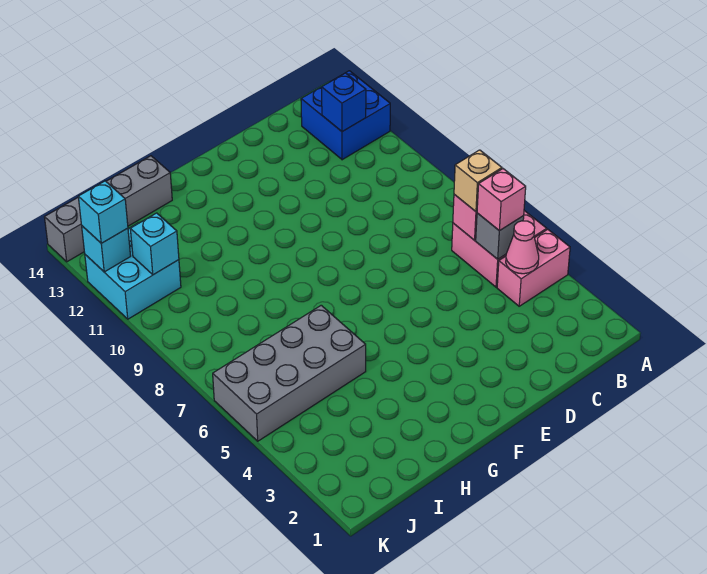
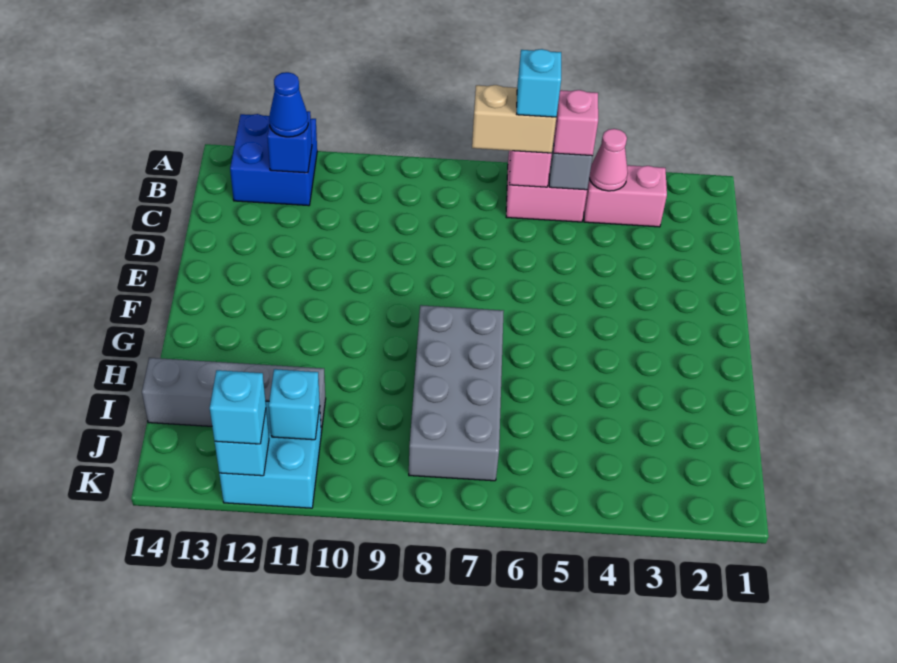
pink 1x2 brick [497,229,570,306] -> pink 1x2 brick turned to [584,163,667,227]
tan 1x1 brick [454,150,502,212] -> tan 1x2 brick [472,85,556,153]
none -> cyan 1x1 brick [517,49,561,117]
none -> blue 1x1 cone [269,72,308,137]
grey 2x4 brick [213,305,366,441] -> grey 2x4 brick moved to [409,305,504,481]
grey 1x4 brick [45,156,172,262] -> grey 1x4 brick turned to [142,358,326,433]

